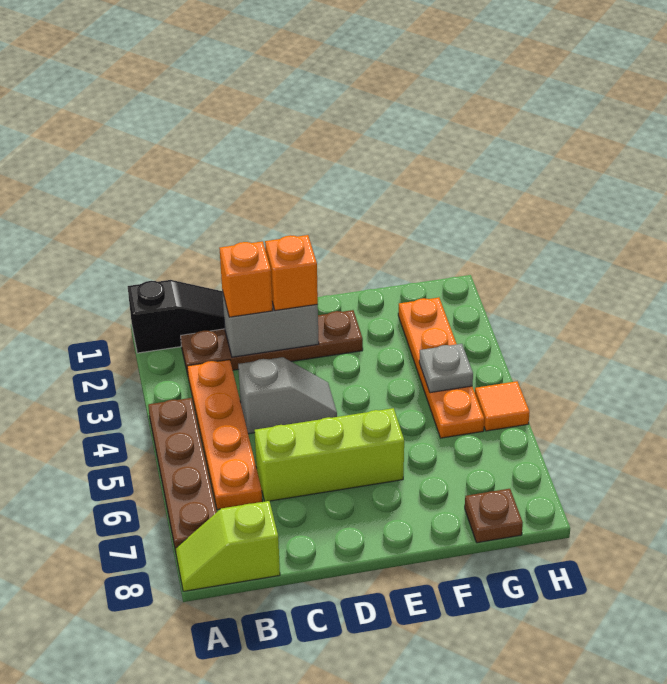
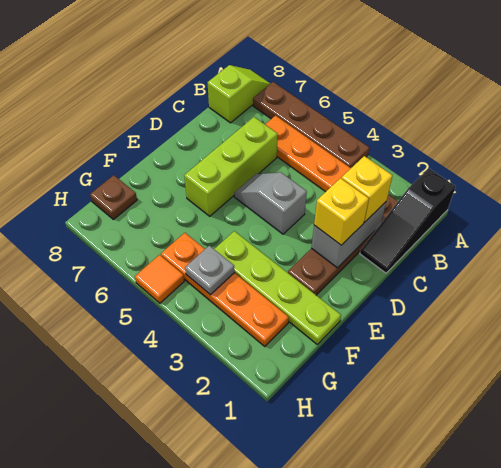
orange 1x1 brick [220,241,273,317] -> yellow 1x1 brick [341,156,392,222]
grey 1x2 slope [238,357,337,434] -> grey 1x2 slope turned to [234,172,307,234]
orange 1x1 brick [265,235,318,311] -> yellow 1x1 brick [314,178,369,245]
none -> lime 1x4 plate [214,231,341,344]

